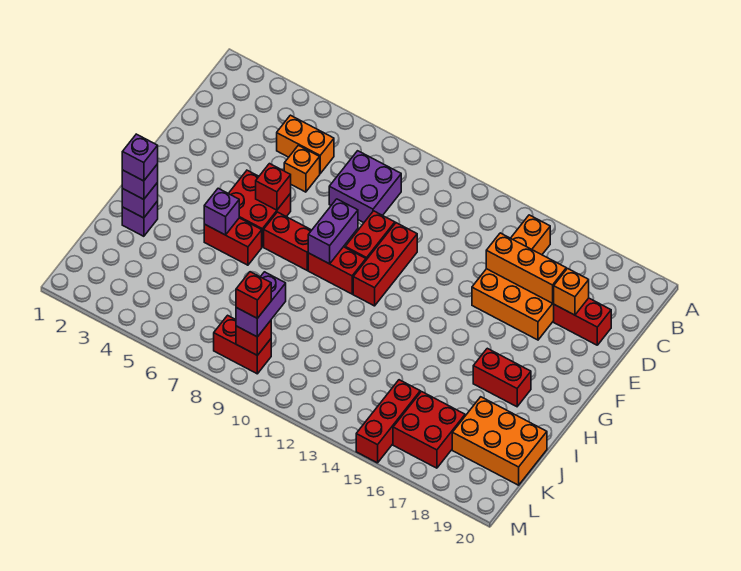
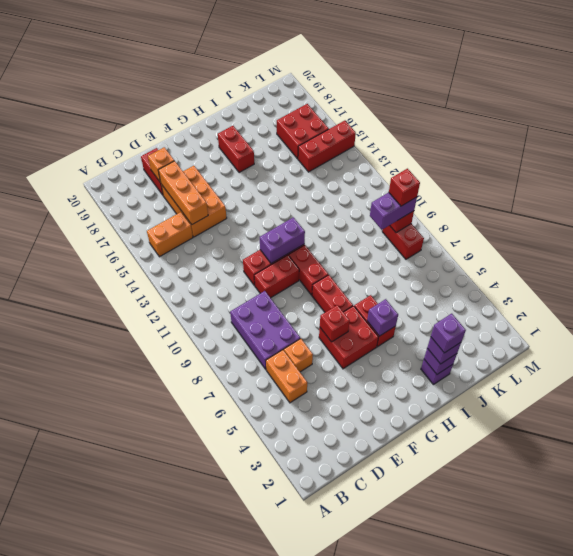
purple 2x2 brick [329,151,401,223] -> purple 2x3 brick [230,291,300,369]
purple 1x2 brick [308,199,358,264] -> purple 1x2 brick moved to [260,217,305,263]
orange 2x3 brick [452,397,547,485] -> none

